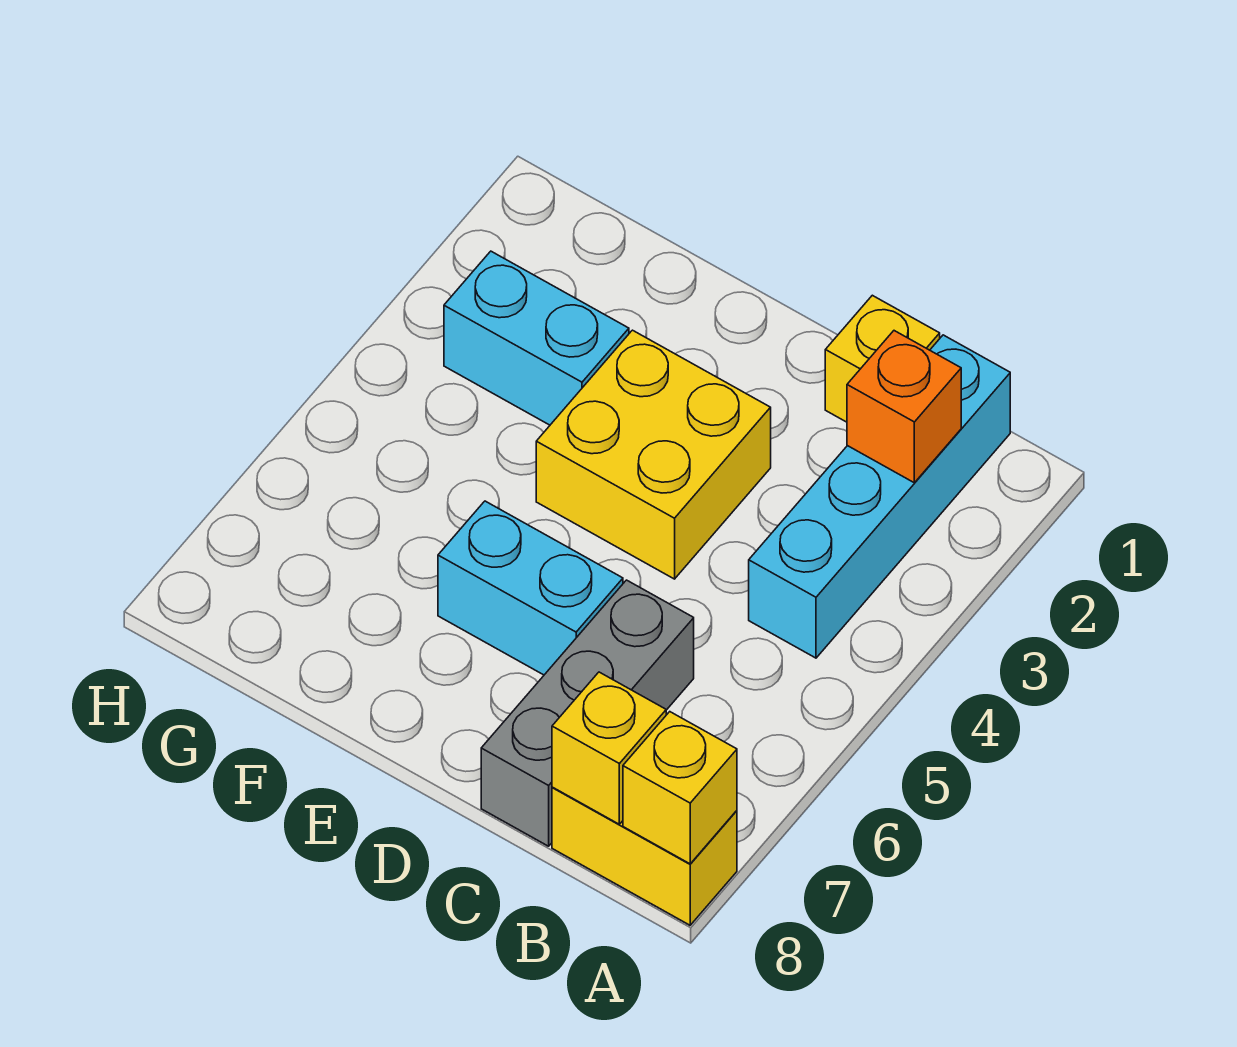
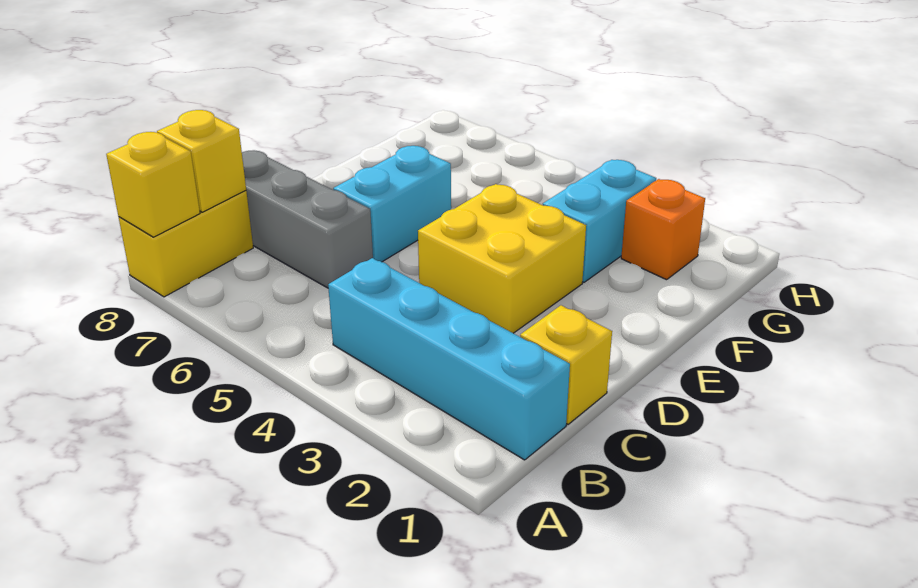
orange 1x1 brick [847,331,961,483] -> orange 1x1 brick moved to [621,179,705,280]

